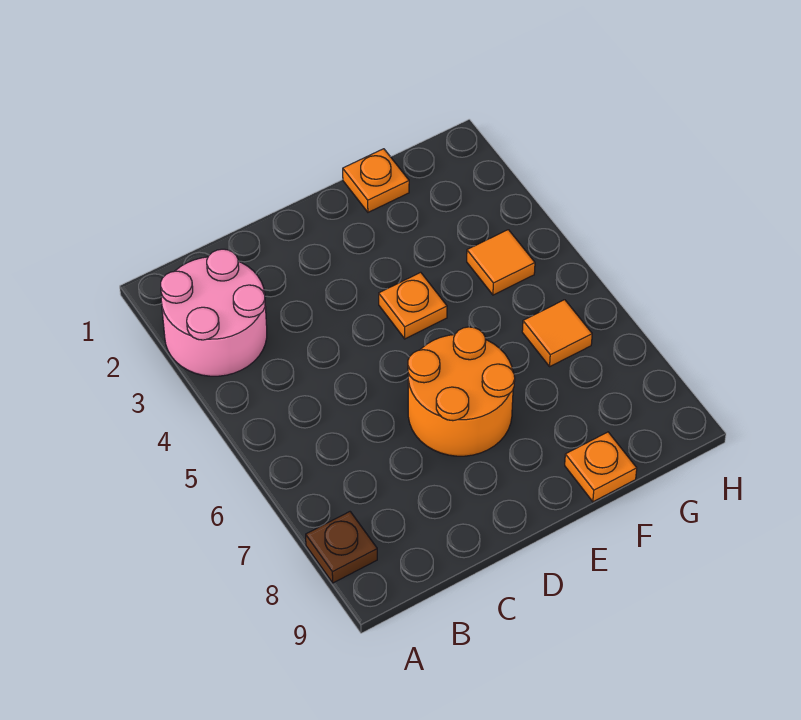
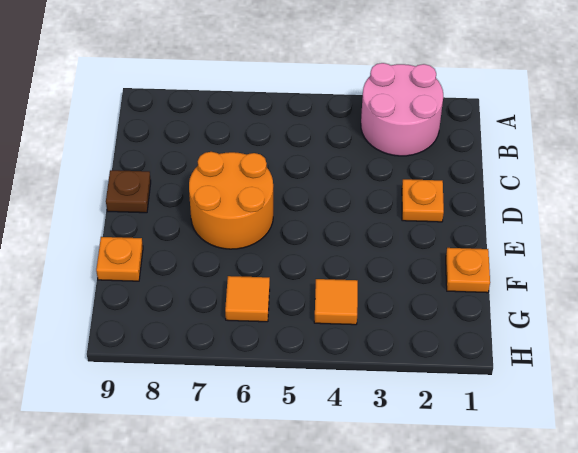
brown 1x1 plate [306,512,377,583] -> brown 1x1 plate moved to [106,170,151,213]
orange 1x1 plate [379,272,447,339] -> orange 1x1 plate moved to [402,179,444,222]

